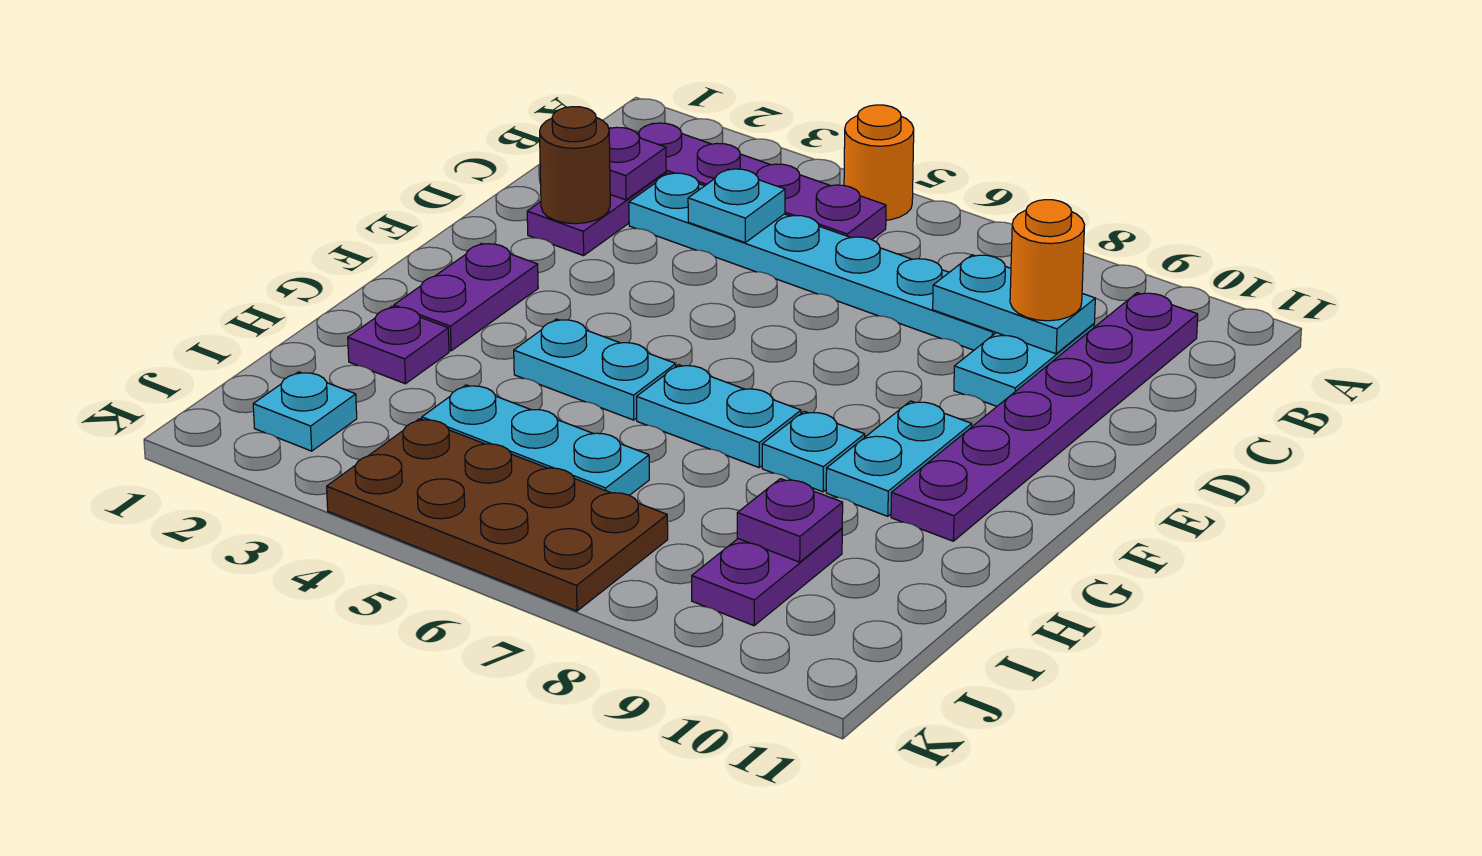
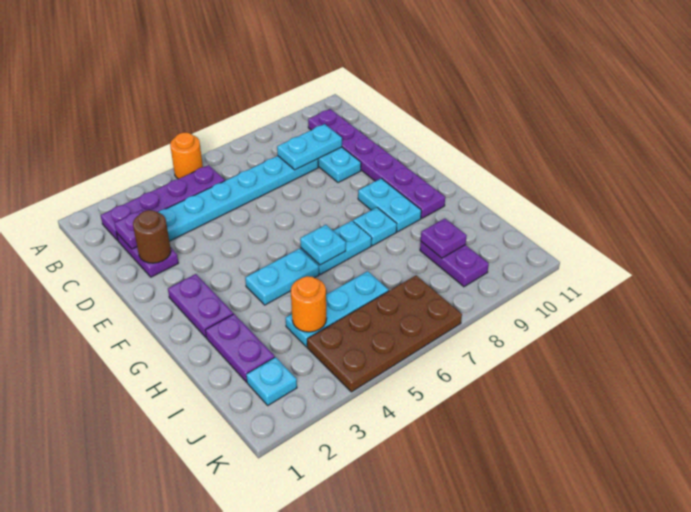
cyan 1x1 plate [688,169,785,242] -> cyan 1x1 plate moved to [300,225,346,265]
orange 1x1 round brick [1010,200,1084,321] -> orange 1x1 round brick moved to [291,276,327,332]
purple 1x1 plate [348,307,449,384] -> purple 1x2 plate [205,314,275,382]

